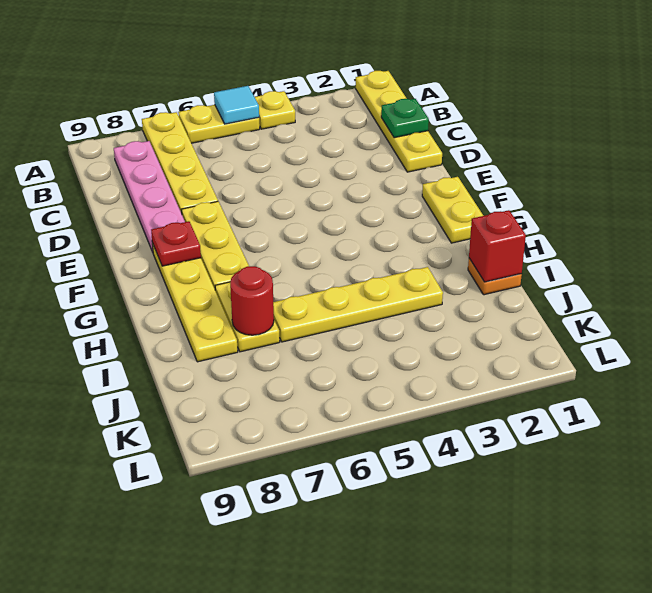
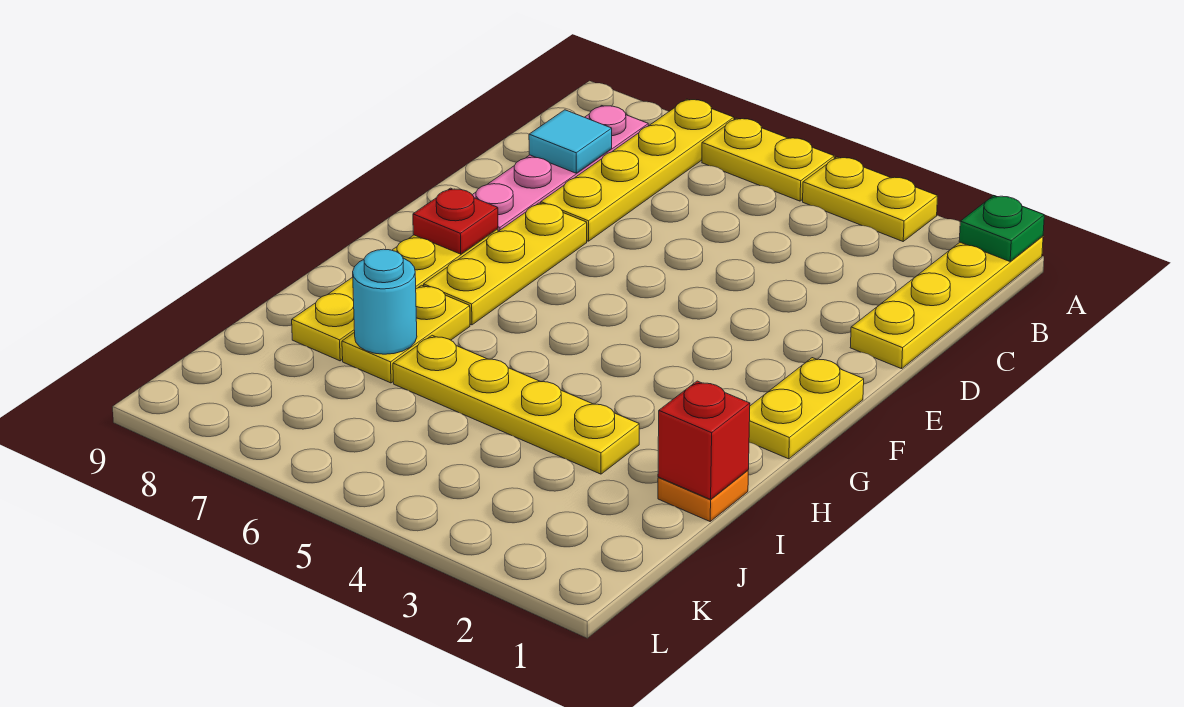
yellow 1x1 plate [255,91,295,129] -> yellow 1x2 plate [803,157,938,241]
cyan 1x1 tile [214,86,259,124] -> cyan 1x1 tile moved to [529,110,612,173]
green 1x1 plate [381,99,429,138] -> green 1x1 plate moved to [959,196,1044,261]
red 1x1 round brick [230,266,274,335] -> cyan 1x1 round brick [353,249,417,354]

